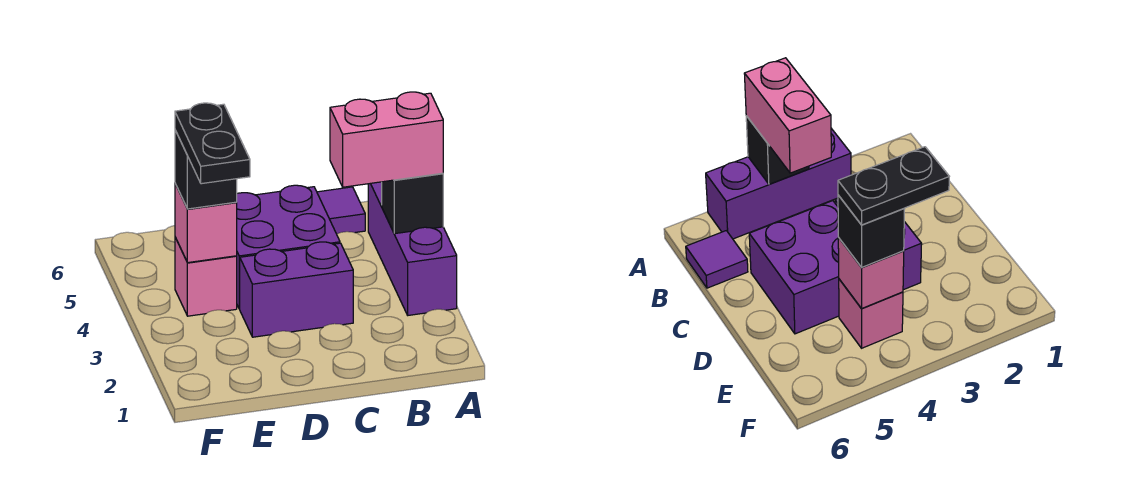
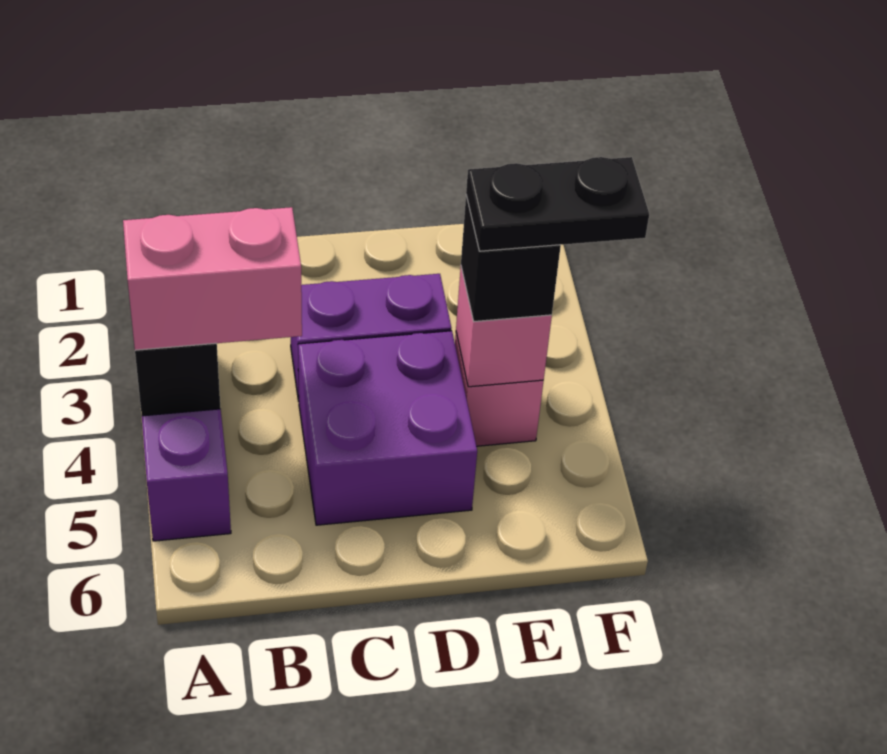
purple 1x1 tile [317,187,365,234] -> none
black 1x2 plate [175,103,250,184] -> black 1x2 plate turned to [466,157,649,251]

